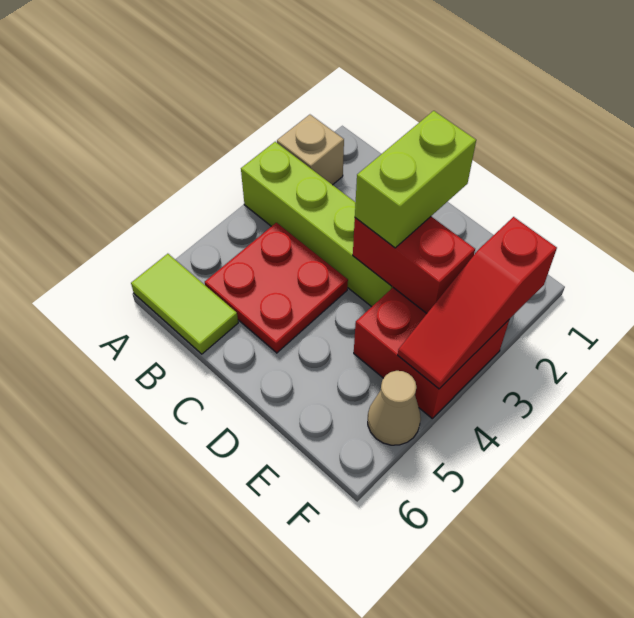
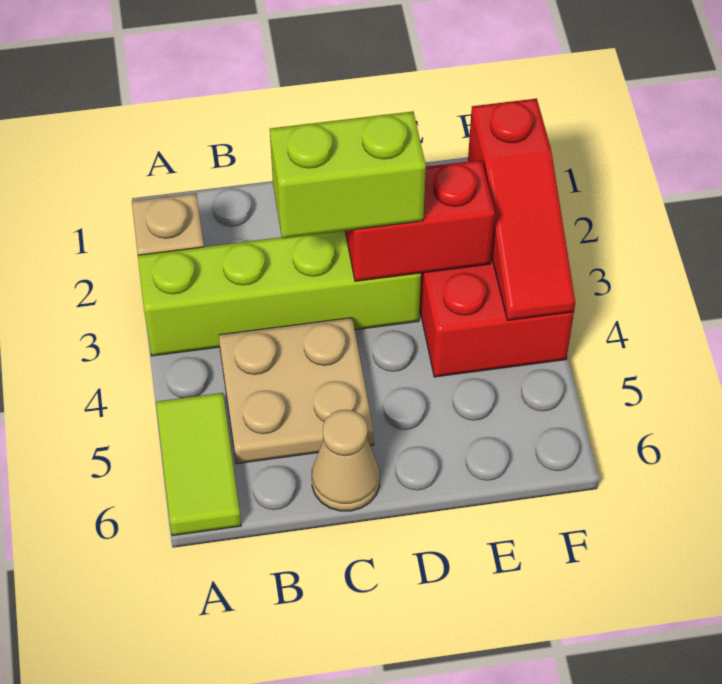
lime 1x2 tile [131,254,238,354] -> lime 1x2 tile turned to [156,393,241,536]
red 2x2 plate [205,223,348,353] -> tan 2x2 plate [219,318,374,464]
lime 1x2 brick [355,111,476,248] -> lime 1x2 brick turned to [270,111,426,238]
tan 1x1 cone [368,371,421,445] -> tan 1x1 cone moved to [312,410,380,511]

